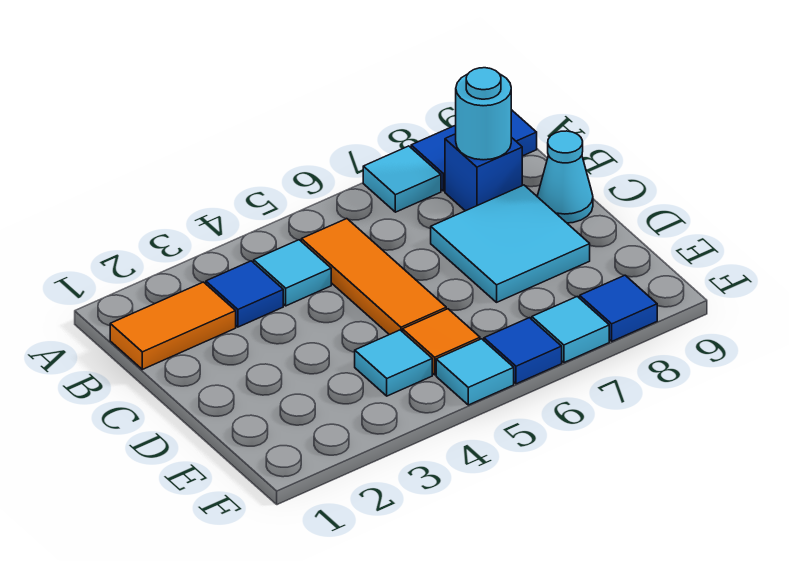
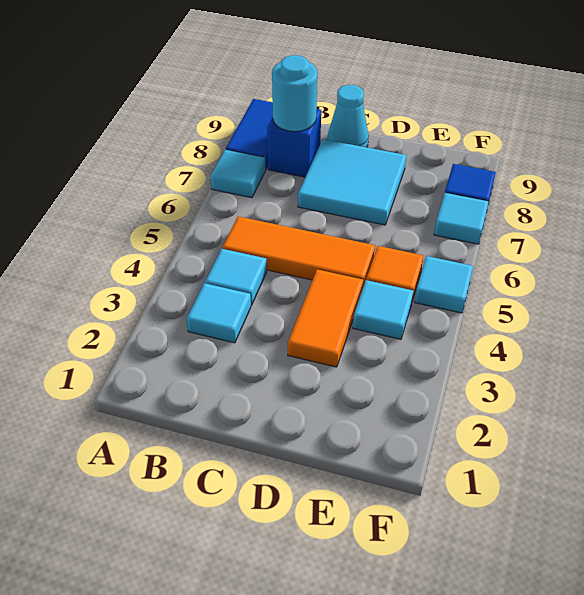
orange 1x2 tile [110,282,236,369] -> orange 1x2 tile moved to [288,270,363,367]
blue 1x1 tile [206,261,283,327] -> cyan 1x1 tile [187,283,251,343]
blue 1x1 tile [484,318,562,384] -> none

